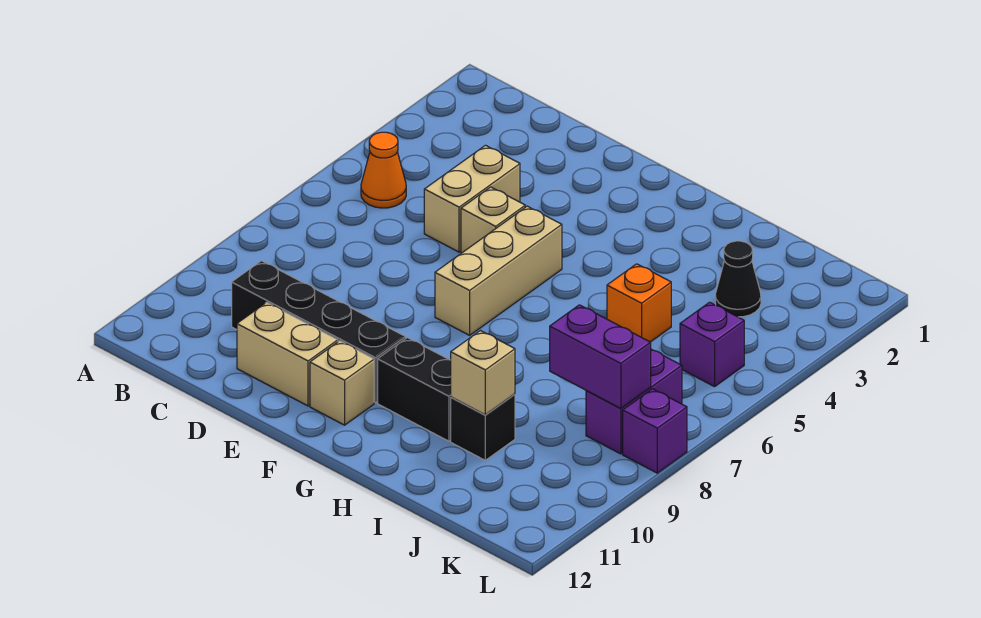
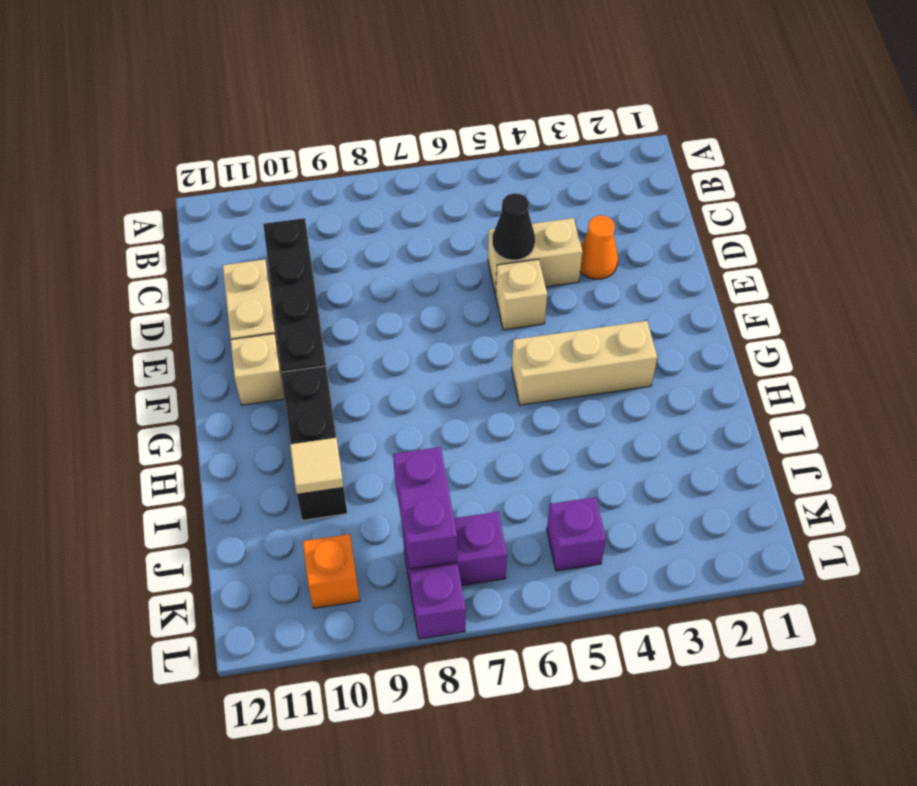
orange 1x1 cone [361,132,406,208] -> orange 1x1 cone moved to [580,215,618,279]
tan 1x3 brick [435,206,562,335] -> tan 1x3 brick moved to [512,321,657,405]
orange 1x1 brick [607,264,671,342] -> orange 1x1 brick moved to [303,534,360,608]
tan 1x1 brick [451,331,515,415] -> tan 1x1 tile [290,438,343,494]
black 1x1 cone [715,241,761,317] -> black 1x1 cone moved to [493,193,535,260]

